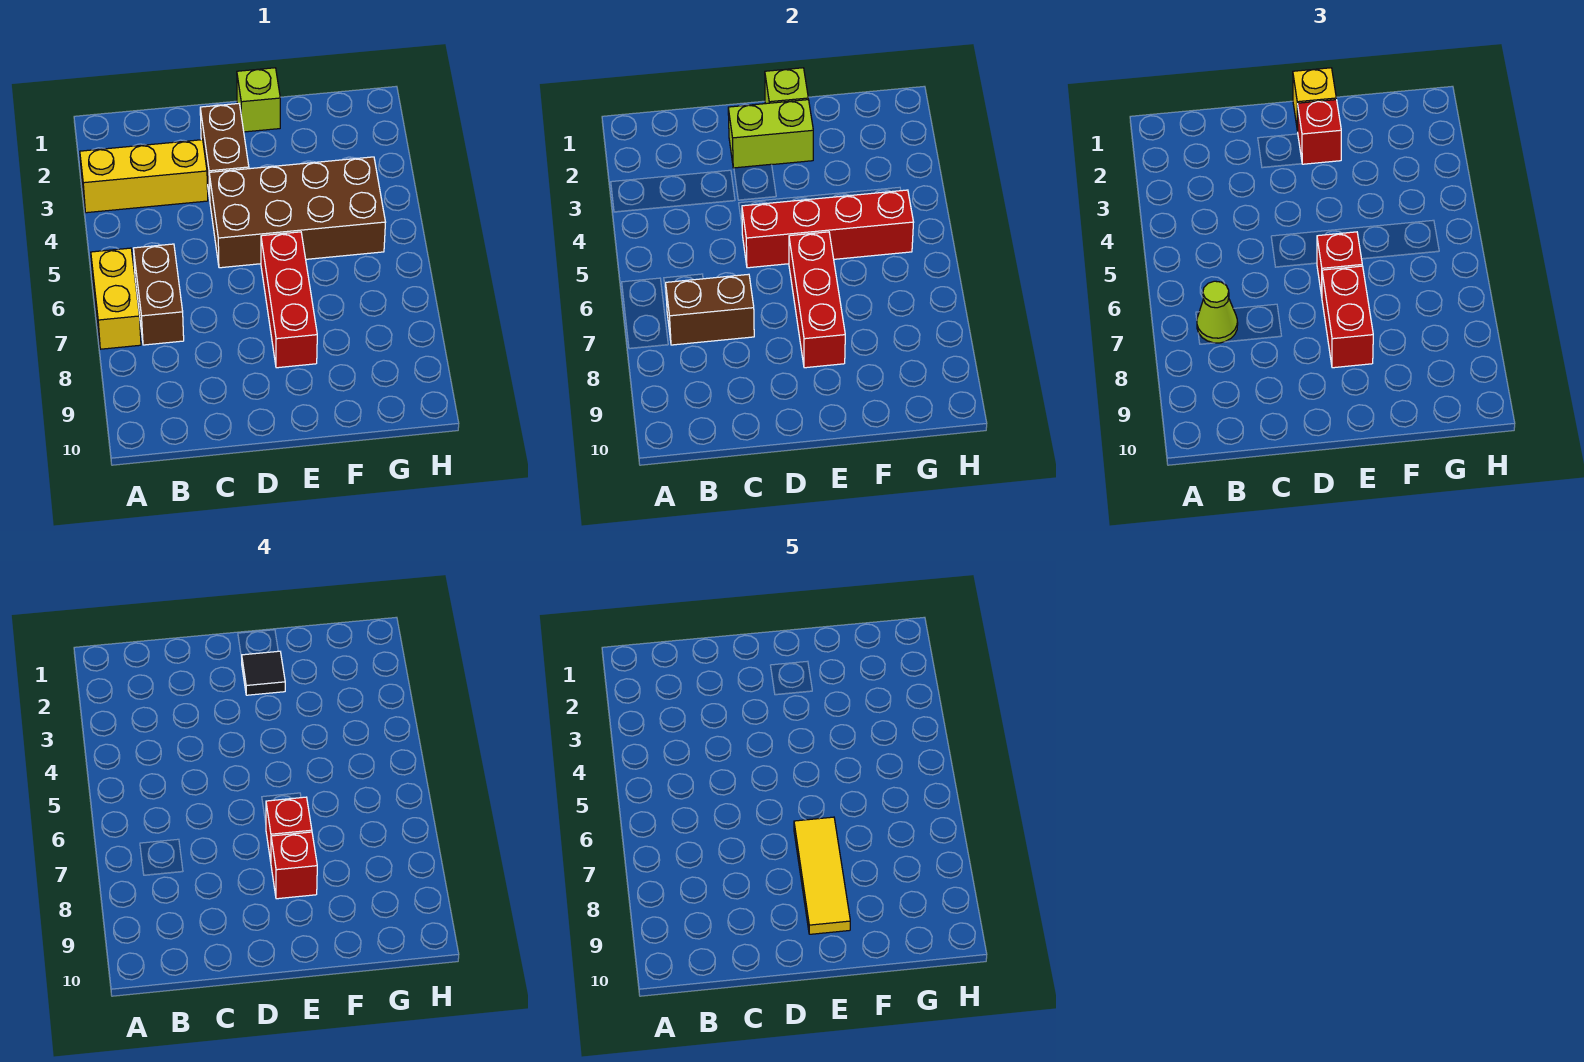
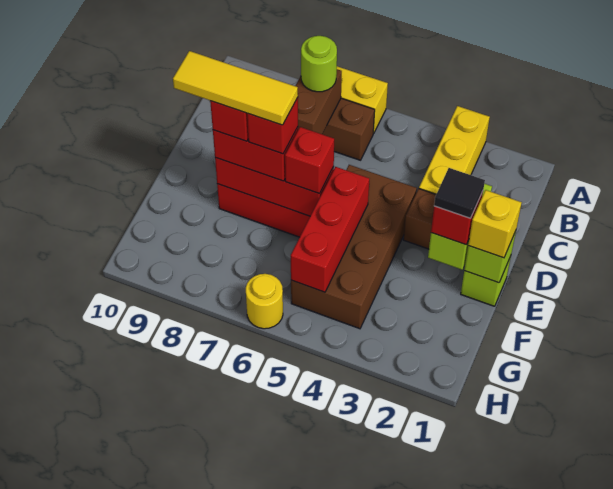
lime 1x1 cone [1197,281,1238,343] -> lime 1x1 round brick [301,36,337,92]
red 1x4 brick [742,190,914,268] -> red 1x3 brick [291,167,369,292]
none -> yellow 1x1 round brick [246,274,283,329]

